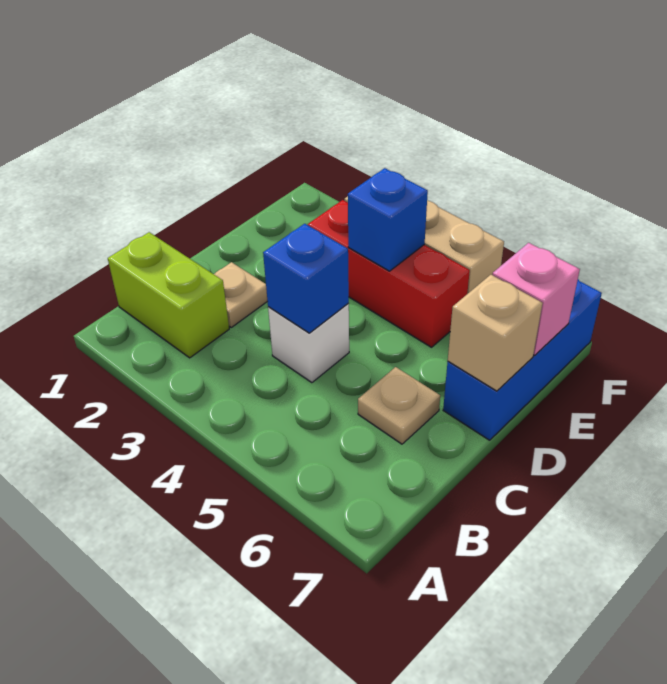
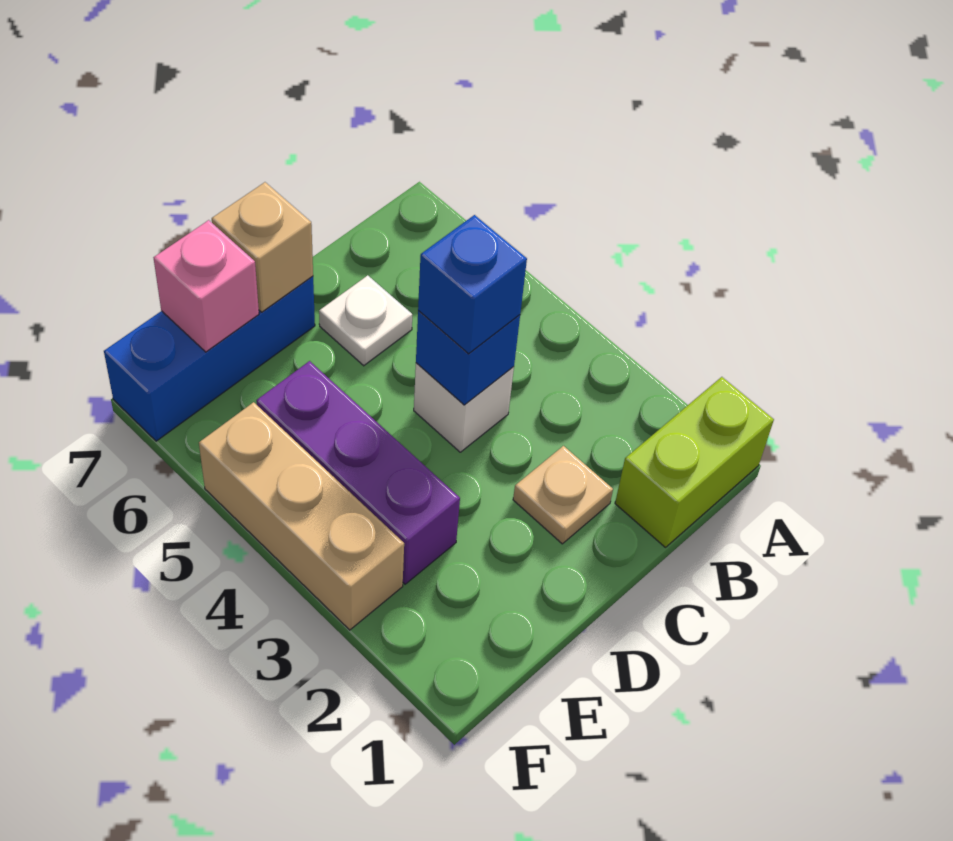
lime 1x2 brick [108,232,229,358] -> lime 1x2 brick turned to [615,377,774,547]
tan 1x1 plate [358,367,440,444] -> white 1x1 plate [319,275,412,366]
red 1x3 brick [308,200,470,347] -> purple 1x3 brick [256,361,460,584]
blue 1x1 brick [348,168,428,271] -> blue 1x1 brick moved to [418,215,527,354]

